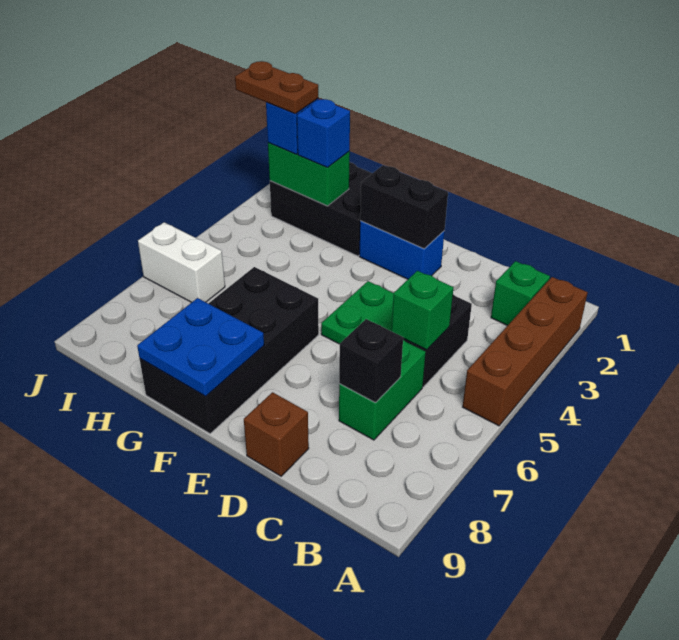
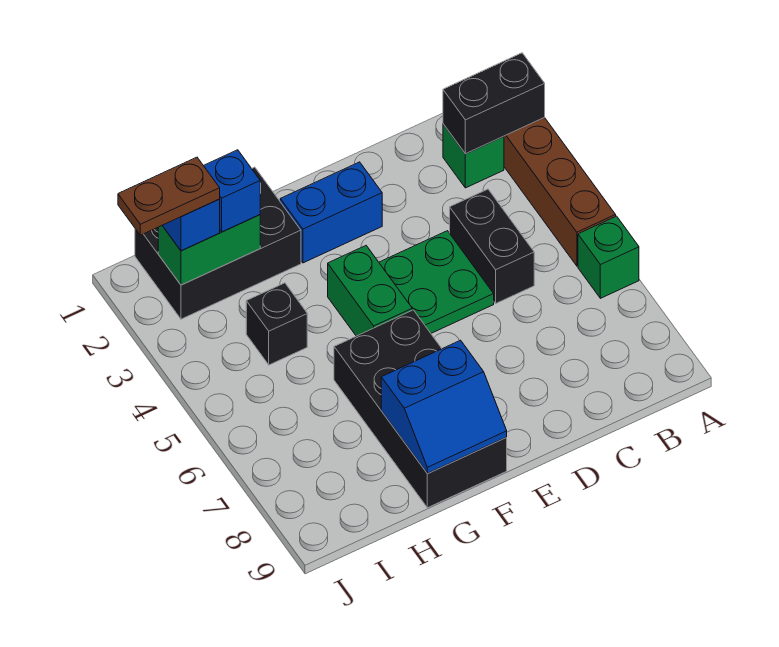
green 1x1 brick [392,271,453,350] -> green 1x1 brick moved to [578,216,639,298]
green 1x2 brick [339,340,426,440] -> green 1x2 brick moved to [328,246,412,336]
black 1x1 brick [339,319,403,403] -> black 1x1 brick moved to [246,283,307,365]
brown 1x1 brick [244,392,309,476] -> none
black 1x2 brick [360,165,448,249] -> black 1x2 brick moved to [443,53,545,154]
blue 2x2 plate [137,298,264,396] -> blue 2x2 slope [381,340,507,474]
white 1x2 brick [138,222,225,302] -> none

